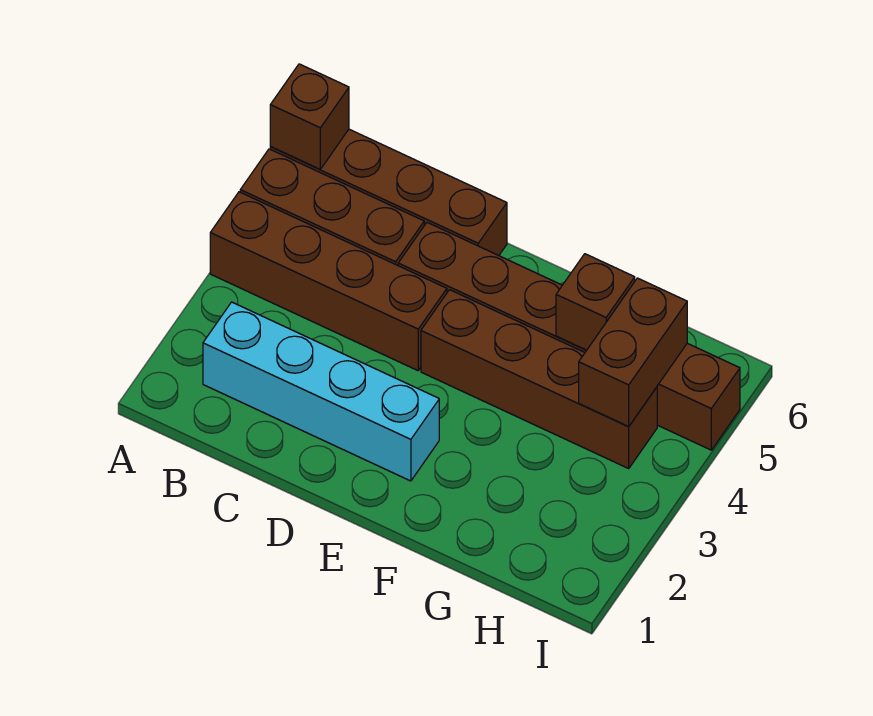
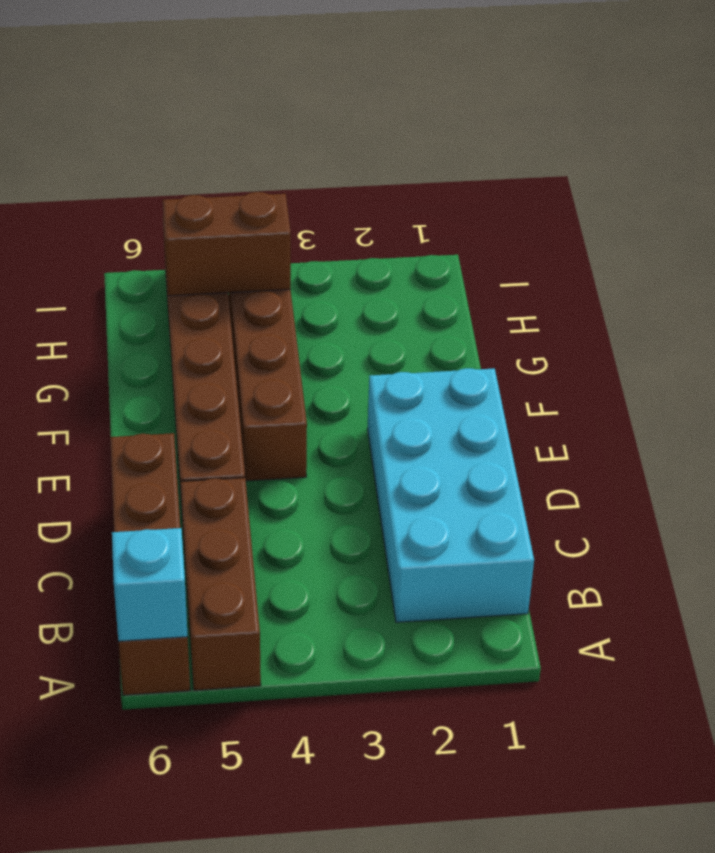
brown 1x4 brick [210,192,447,371] -> none
brown 1x1 brick [270,64,349,169] -> cyan 1x1 brick [112,528,188,641]
cyan 1x4 brick [203,302,439,481] -> cyan 2x4 brick [367,368,534,622]
brown 1x1 brick [556,254,635,350] -> none

